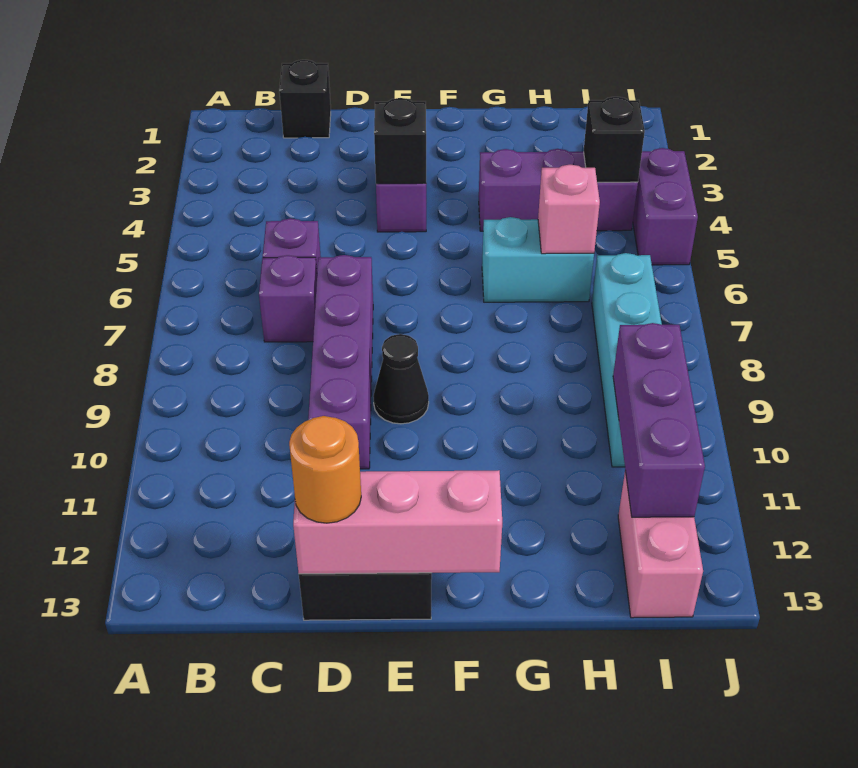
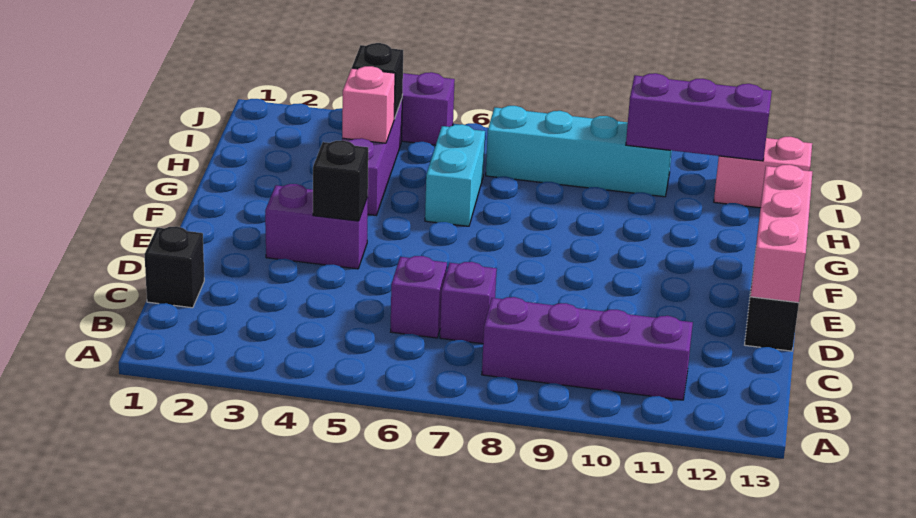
purple 1x4 brick [308,255,373,469] -> purple 1x4 brick moved to [482,297,693,400]
orange 1x1 round brick [289,416,361,523] -> none
black 1x1 cone [373,334,429,424] -> none
pink 1x1 brick [538,165,600,254] -> pink 1x1 brick moved to [342,66,395,143]

